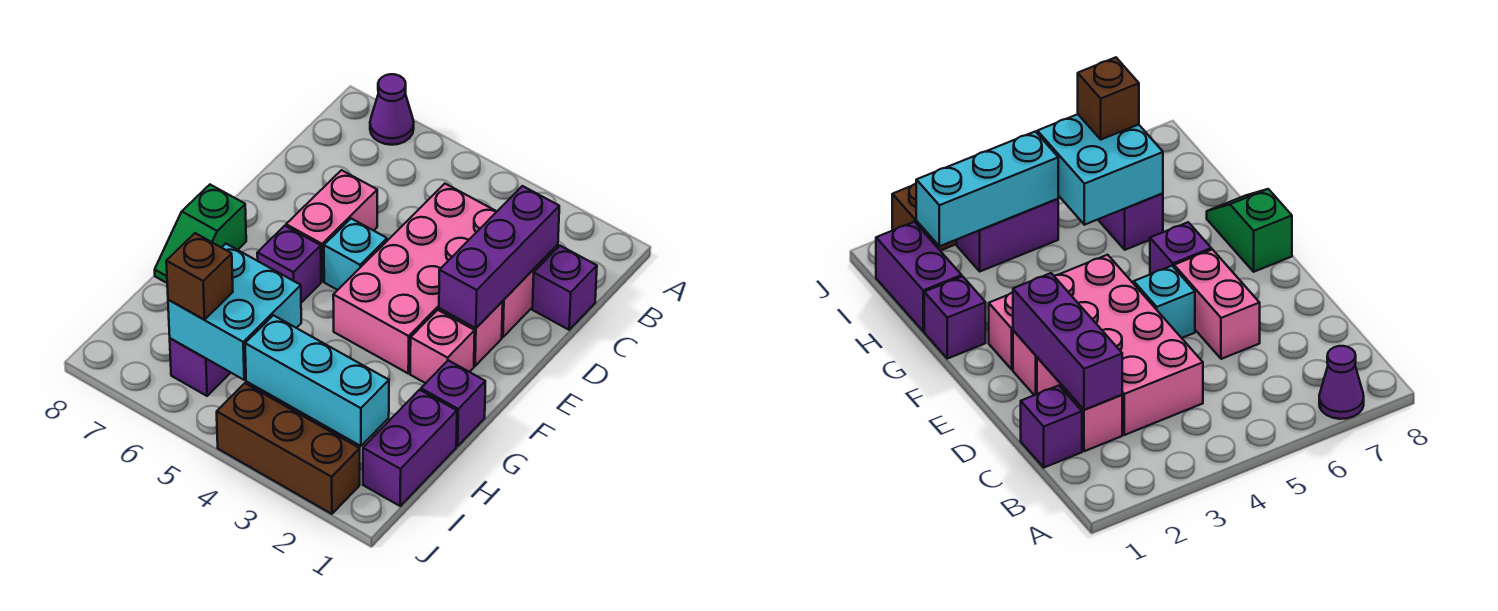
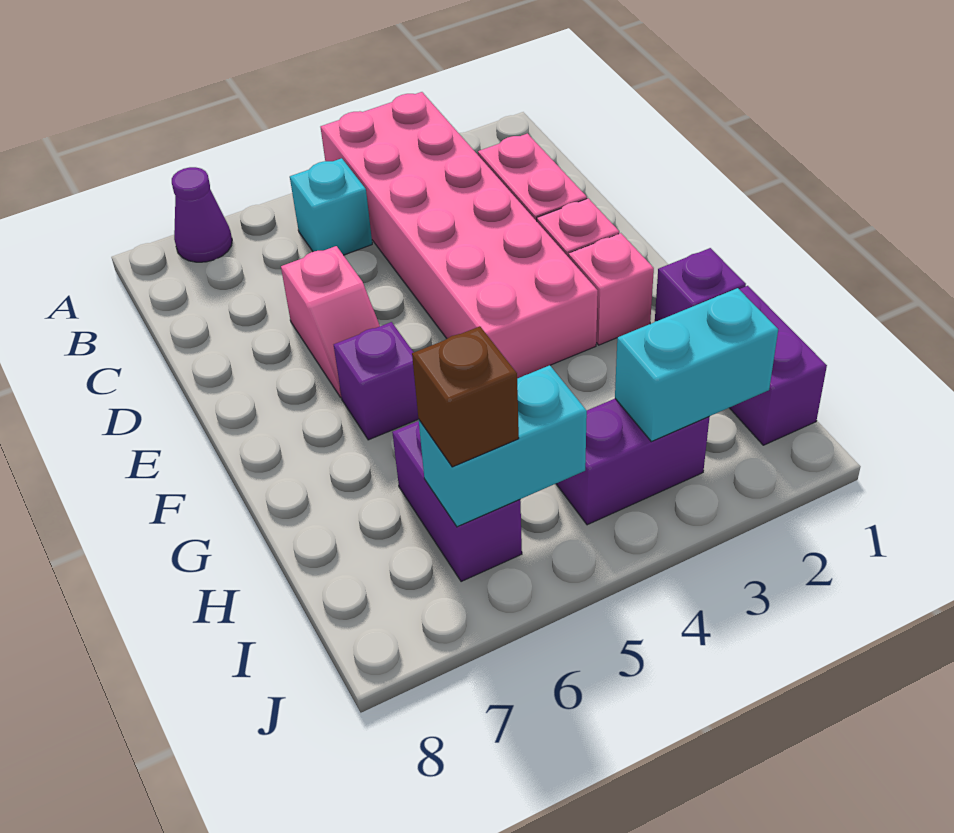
purple 1x1 brick [532,246,597,330] -> none
purple 1x3 brick [439,186,559,328] -> none
pink 2x4 brick [333,184,497,373] -> pink 2x6 brick [321,92,598,379]
pink 1x2 brick [286,170,377,281] -> pink 1x2 slope [281,246,380,397]
cyan 1x1 brick [324,219,387,290] -> cyan 1x1 brick moved to [290,158,372,255]
green 1x2 slope [155,185,246,283] -> none
cyan 2x2 brick [168,244,301,380] -> cyan 1x2 brick [419,365,587,527]
cyan 1x3 brick [245,315,389,446] -> cyan 1x2 brick [615,288,778,442]
brown 1x3 brick [217,383,360,514] -> none

